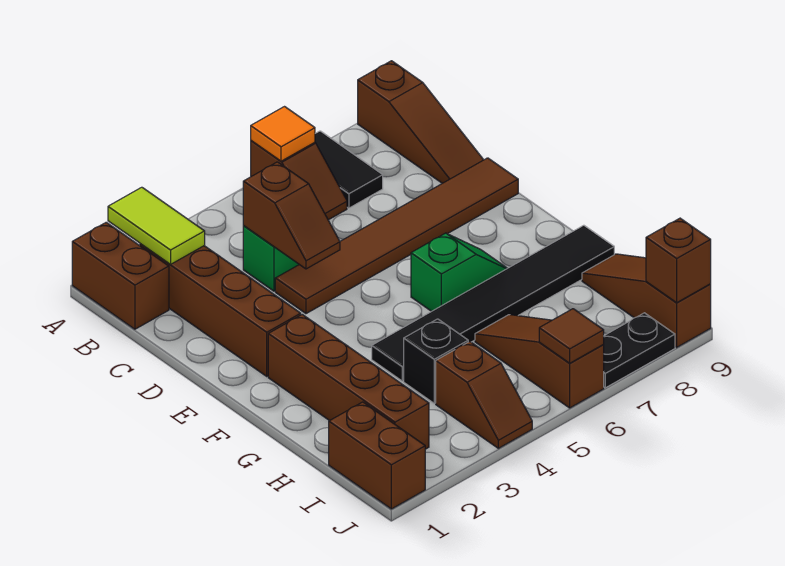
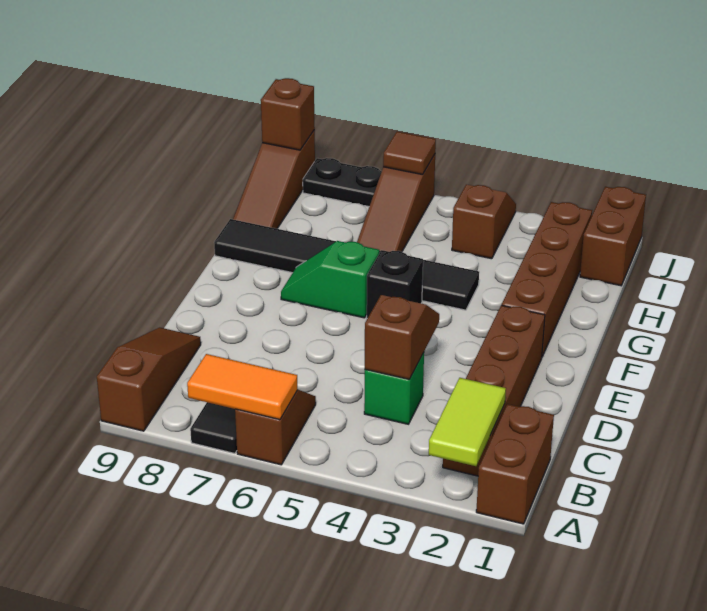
orange 1x1 tile [251,107,315,161] -> orange 1x2 tile [187,354,298,420]
brown 1x6 tile [275,158,518,314] -> none
black 1x1 brick [404,319,468,403] -> black 1x1 brick moved to [367,250,423,319]

